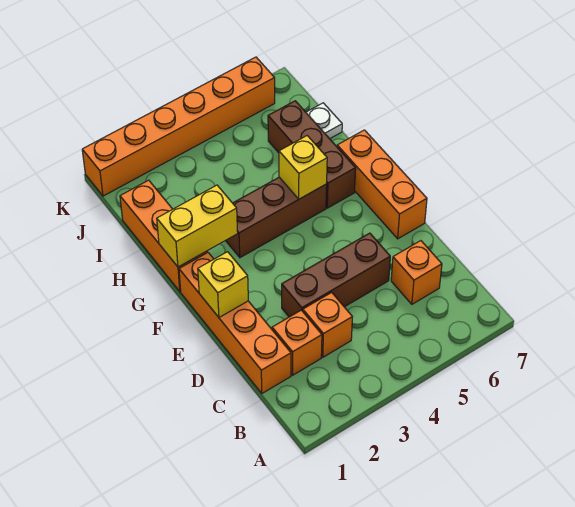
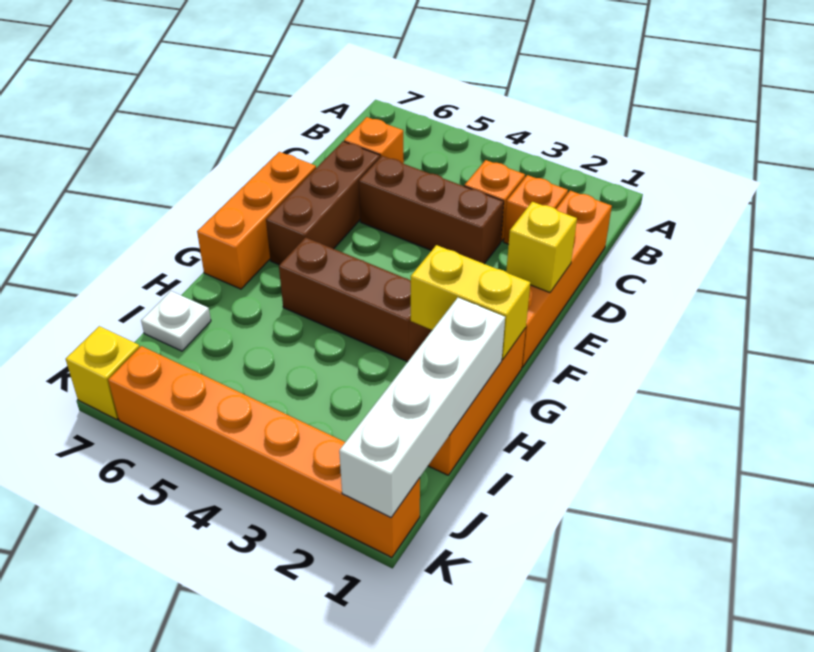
yellow 1x1 brick [279,136,327,199] -> yellow 1x1 brick moved to [66,326,140,420]
brown 1x3 brick [268,101,356,208] -> brown 1x3 brick moved to [266,141,380,265]
none -> white 1x4 brick [339,298,505,518]

